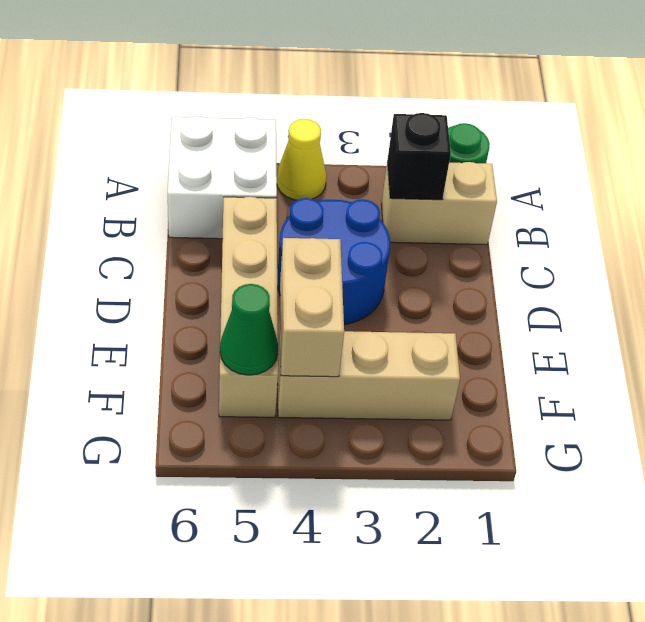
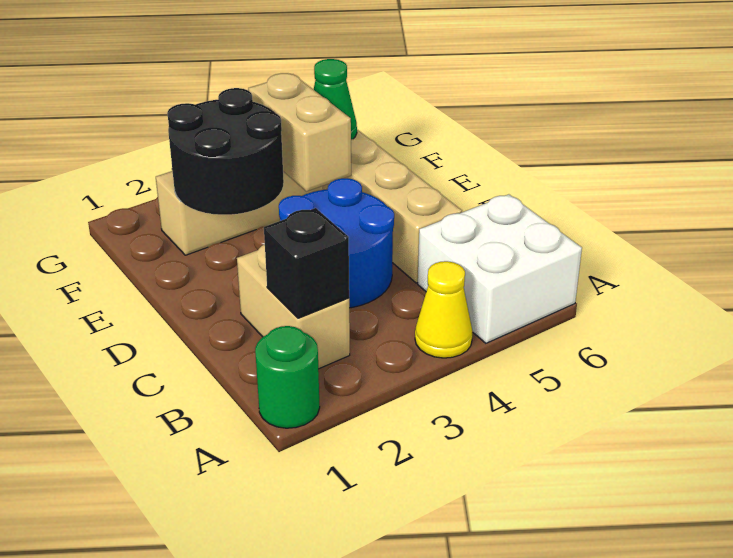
tan 1x2 brick [382,162,497,245] -> tan 1x2 brick turned to [237,244,350,369]
none -> black 2x2 round brick [167,88,284,215]

